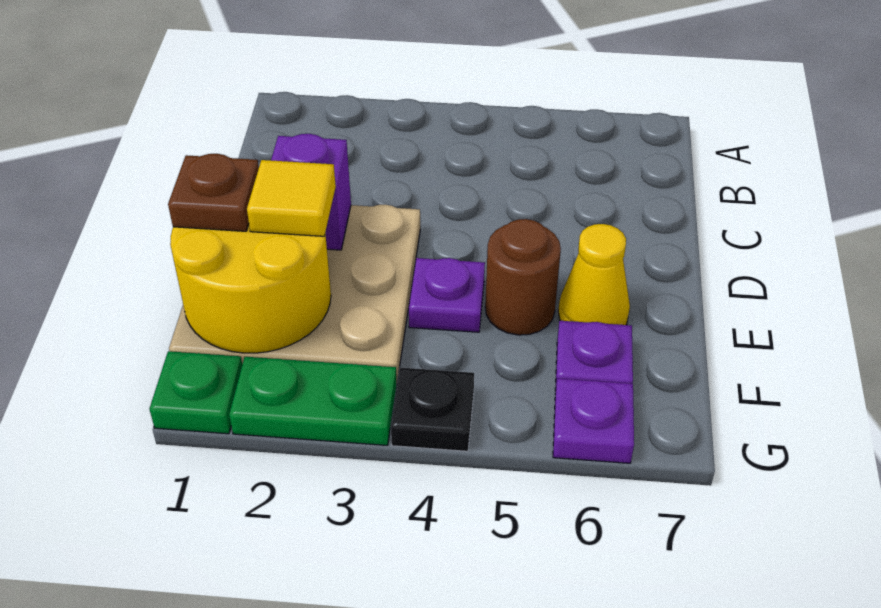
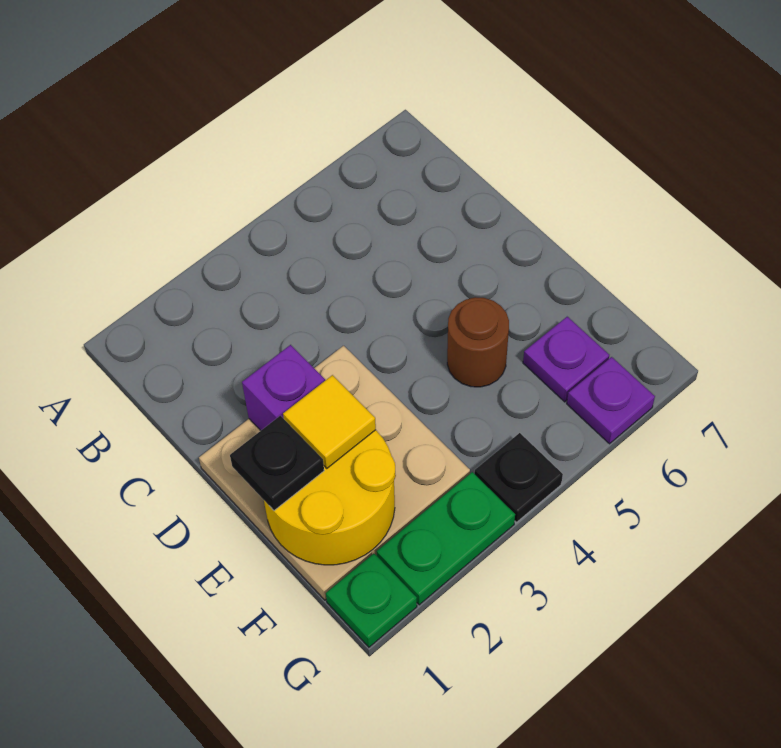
brown 1x1 plate [168,154,259,231] -> black 1x1 plate [230,416,324,511]
purple 1x1 plate [409,258,485,332] -> none
yellow 1x1 cone [558,224,630,325] -> none

